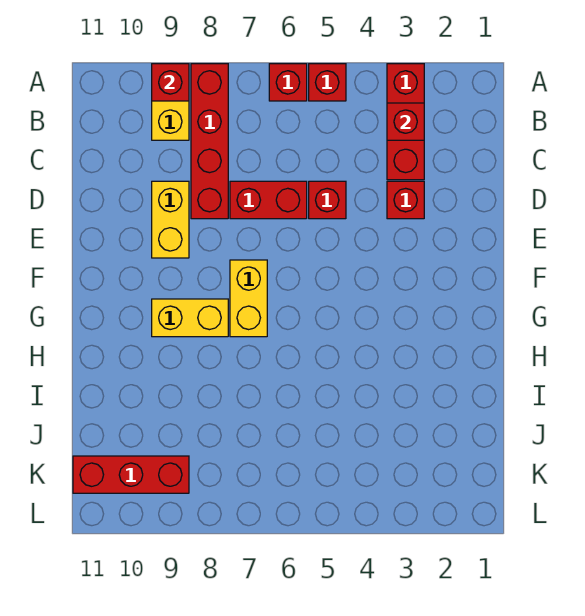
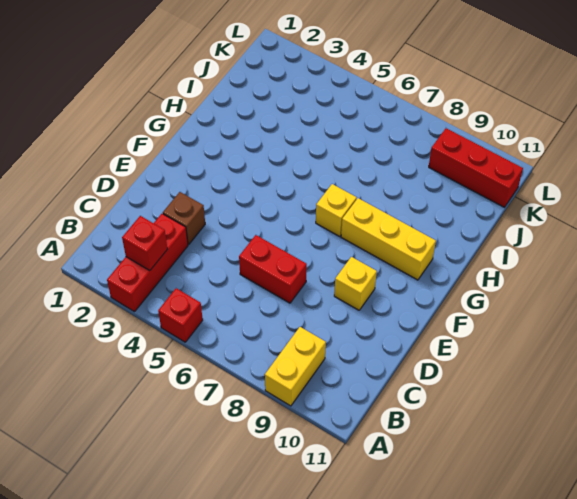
red 1x1 brick [269,64,307,101] -> none
red 1x4 brick [191,64,228,219] -> none
red 1x1 brick [152,64,189,101] -> none
red 1x1 brick [387,181,424,219] -> brown 1x1 brick [163,192,205,244]
red 1x1 brick [309,181,346,219] -> none
yellow 1x2 brick [152,181,189,258] -> yellow 1x1 brick [334,257,377,310]
yellow 1x2 brick [230,260,267,337] -> yellow 1x1 brick [316,184,357,237]
yellow 1x2 brick [152,299,228,337] -> yellow 1x3 brick [341,198,436,280]

